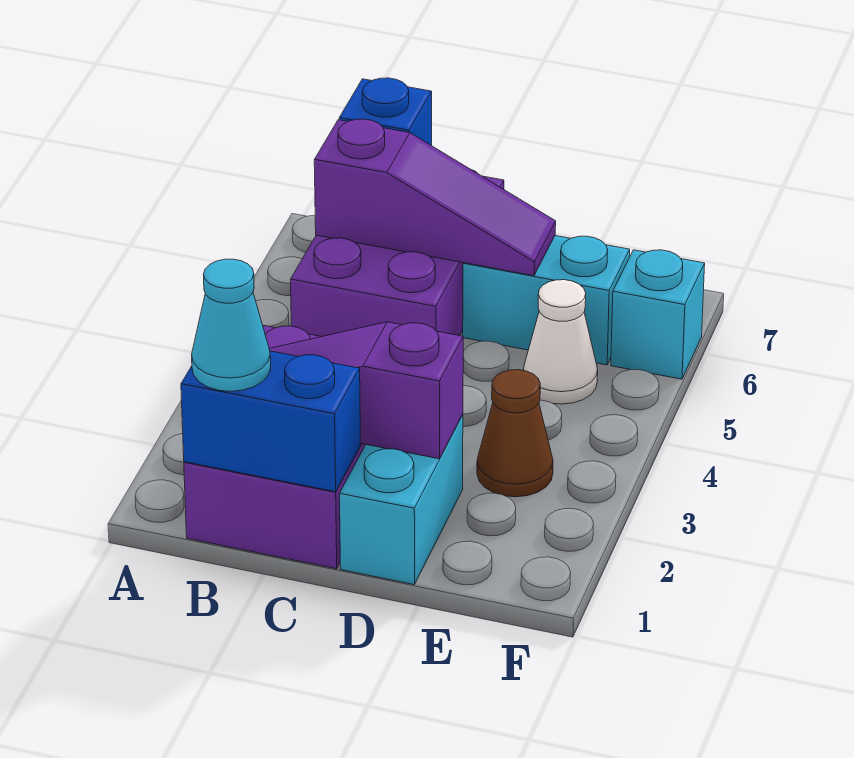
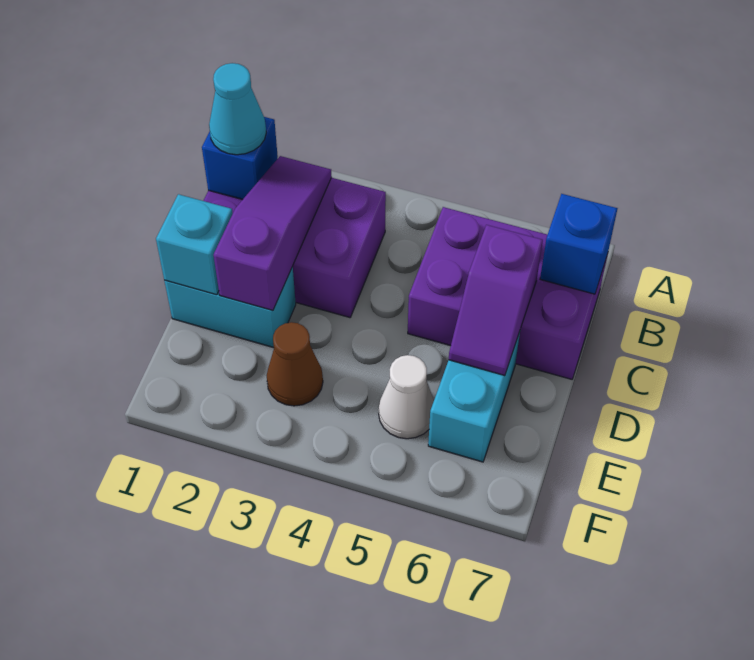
blue 1x2 brick [181,351,360,492] -> blue 1x1 brick [202,117,278,200]
purple 1x3 slope [314,119,556,276] -> purple 1x2 slope [449,225,543,376]
cyan 1x1 brick [611,250,705,379] -> cyan 1x1 brick moved to [156,194,233,295]

